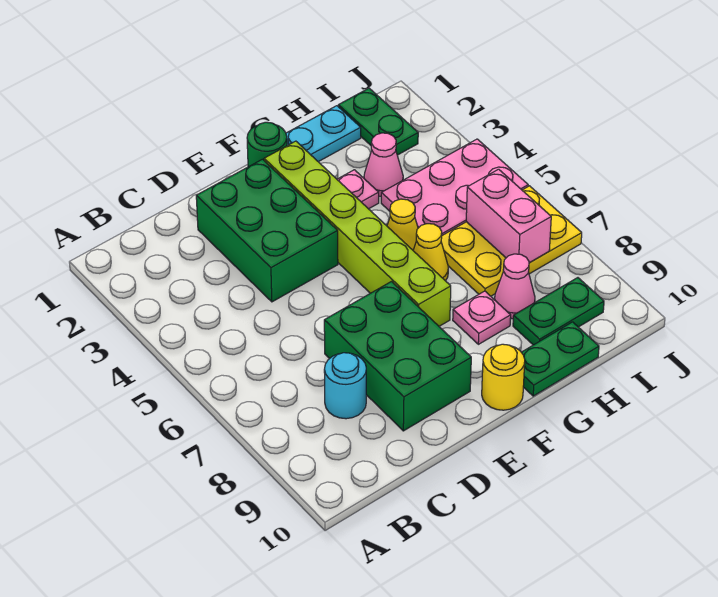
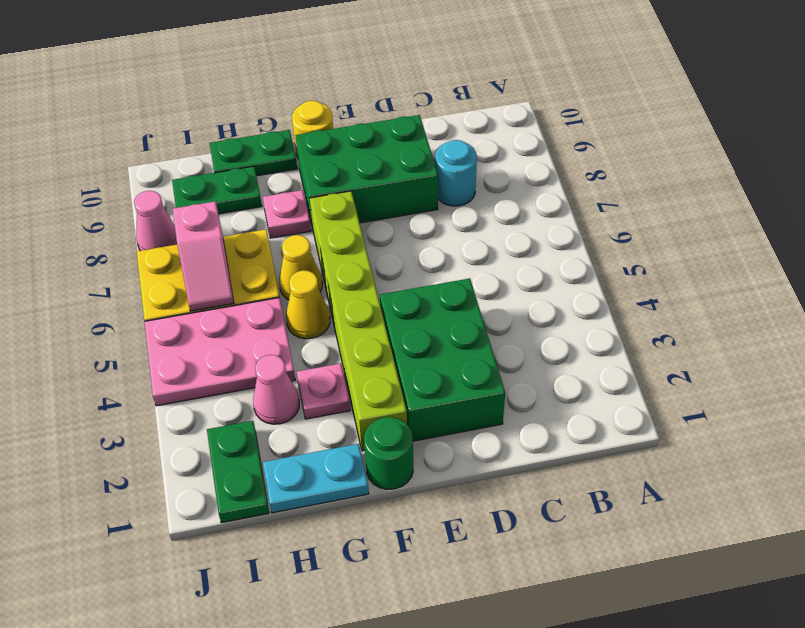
green 2x3 brick [324,282,471,431] -> green 2x3 brick turned to [295,115,438,228]
pink 1x1 cone [495,254,535,319] -> pink 1x1 cone moved to [134,191,177,251]
pink 1x2 brick [466,169,551,263] -> pink 1x2 slope [172,201,234,311]

